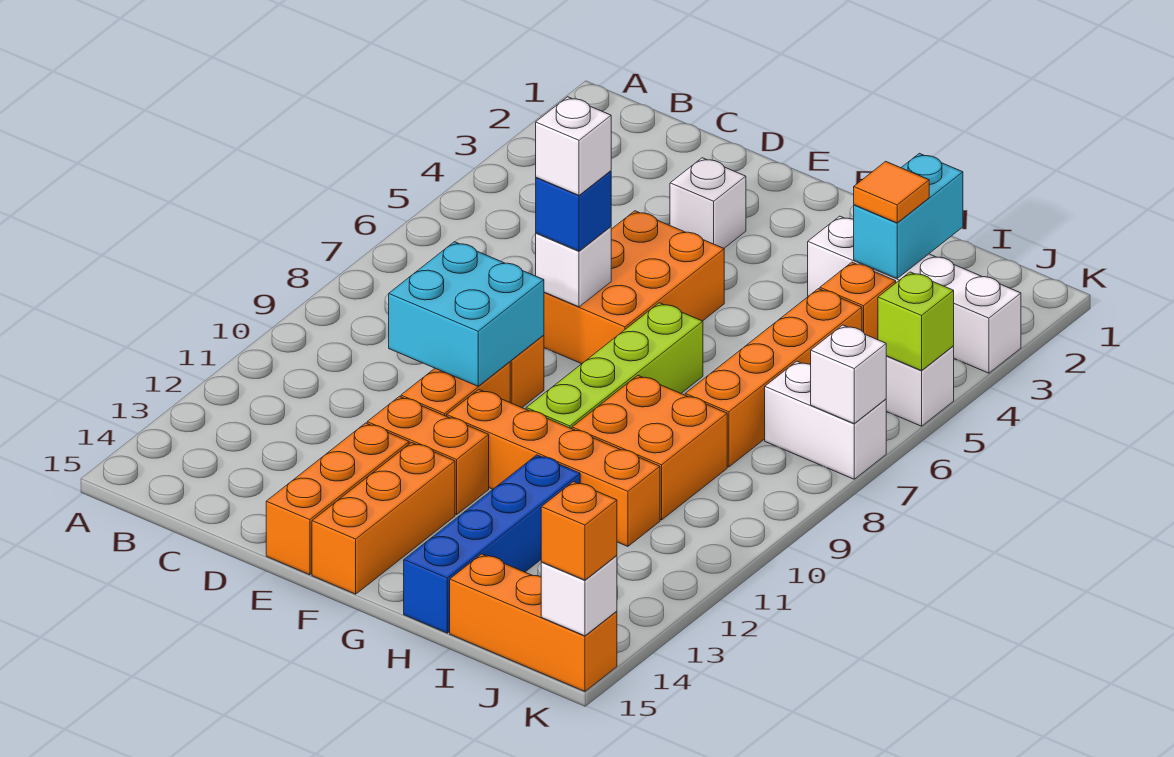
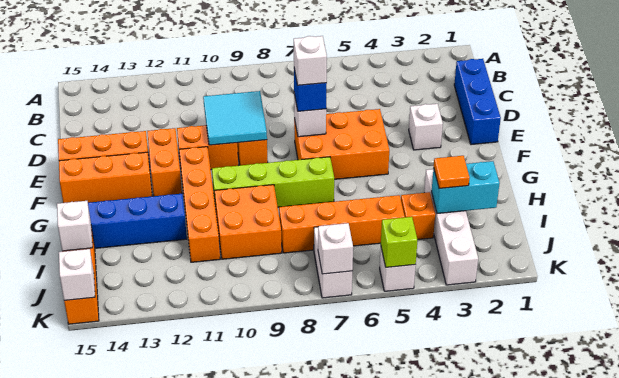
none -> blue 1x3 brick [454,59,501,145]
cyan 2x2 brick [389,242,544,386] -> cyan 2x2 tile [203,91,267,145]
none -> white 1x1 brick [57,201,92,251]
orange 1x1 brick [541,482,617,580] -> none

